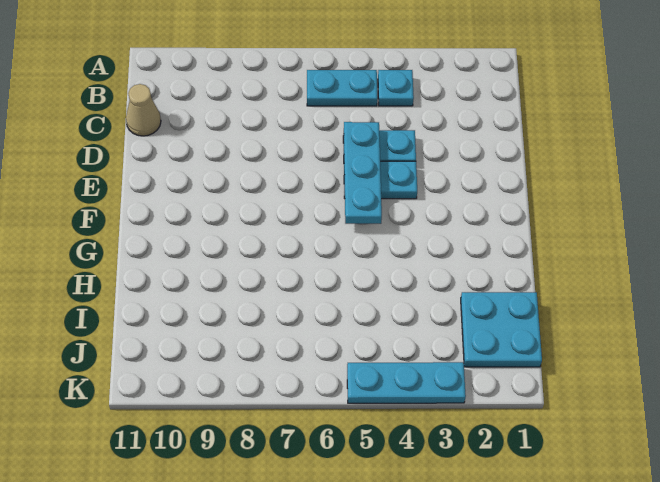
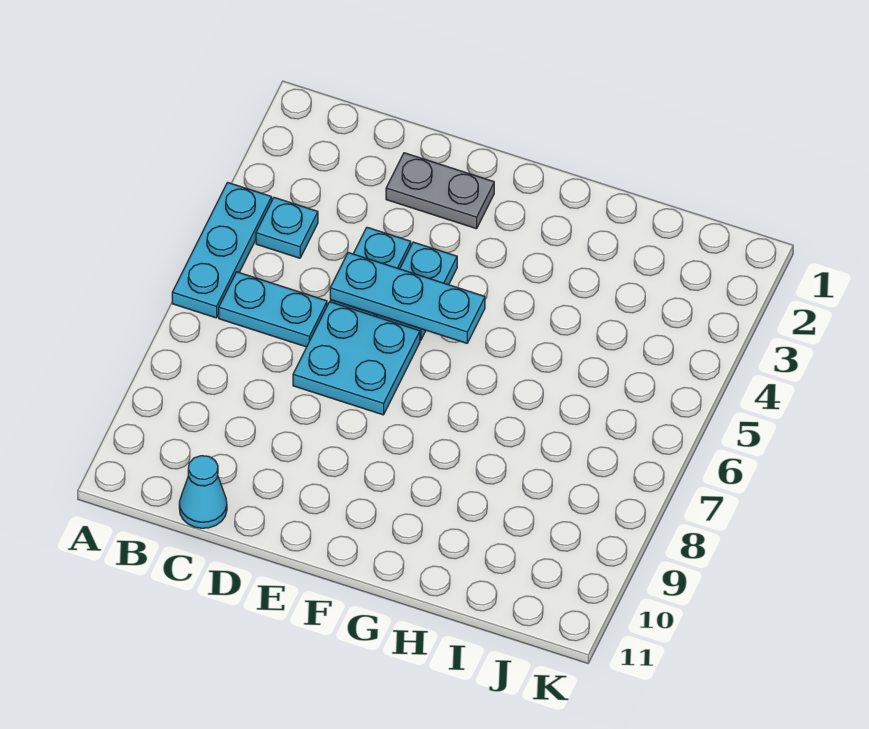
cyan 1x2 plate [307,70,378,106] -> cyan 1x2 plate turned to [219,272,327,347]
tan 1x1 cone [126,84,161,136] -> cyan 1x1 cone [179,456,227,528]
none -> grey 1x2 plate [386,153,494,229]
cyan 2x2 plate [461,292,542,367] -> cyan 2x2 plate moved to [293,302,420,415]
cyan 1x3 plate [347,362,466,403] -> cyan 1x3 plate moved to [172,182,272,318]

